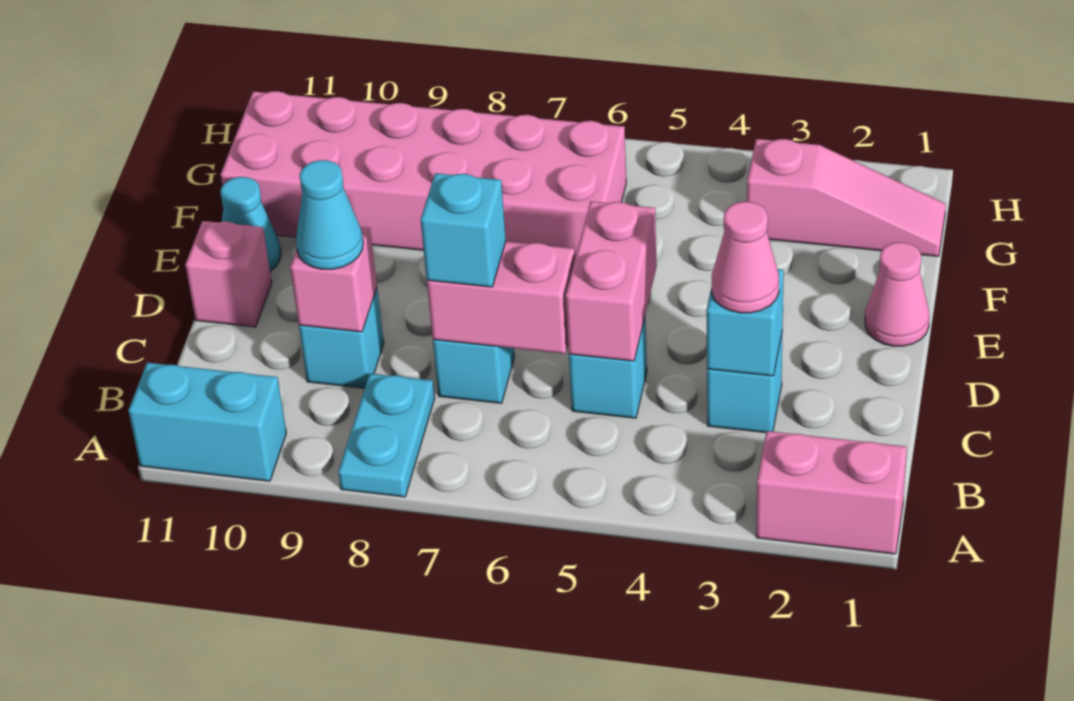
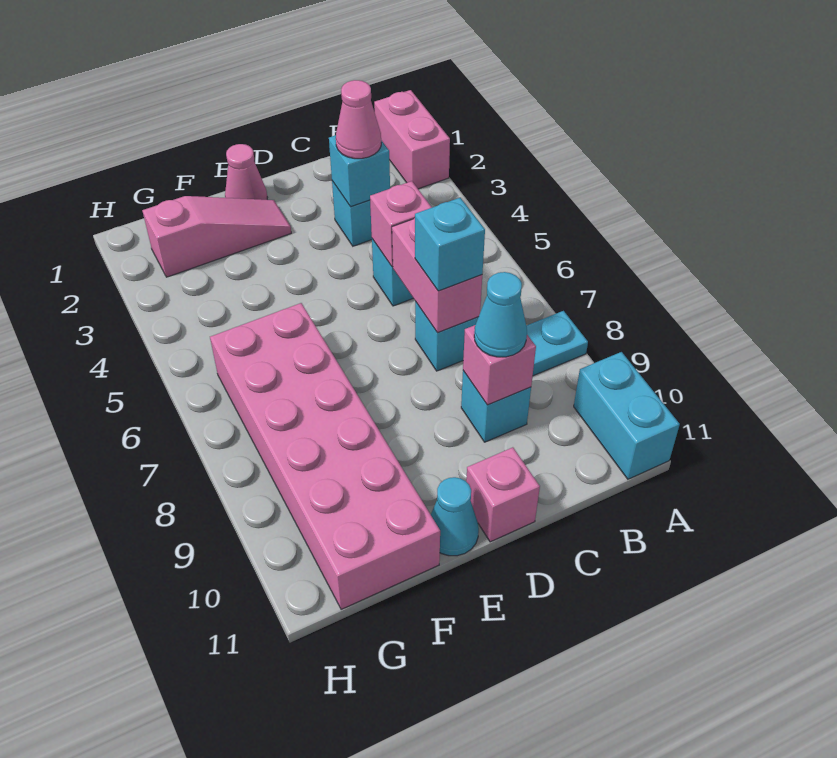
pink 1x2 brick [566,201,657,361] -> pink 1x1 brick [370,181,432,267]
pink 1x3 slope [747,139,946,256] -> pink 1x3 slope turned to [142,196,291,277]

